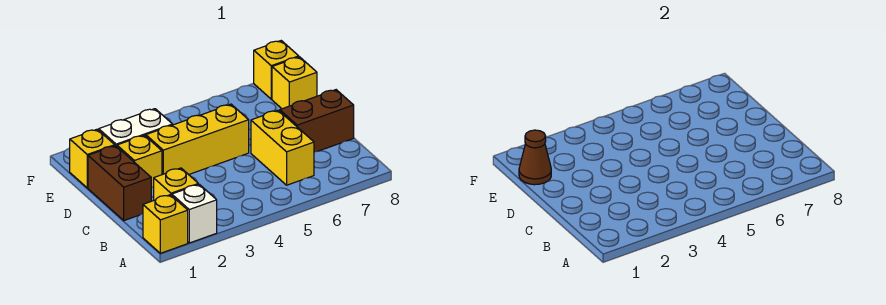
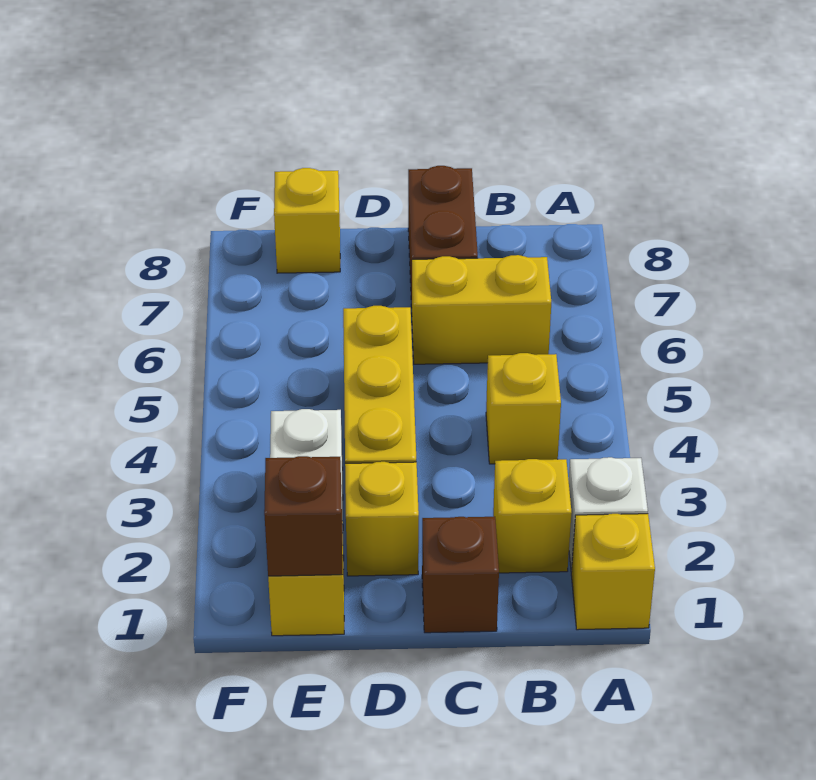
brown 1x2 brick [88,146,151,221] -> brown 1x1 brick [422,517,499,633]
brown 1x1 cone [519,130,551,185] -> brown 1x1 brick [264,456,343,576]
yellow 1x1 brick [254,41,299,99] -> yellow 1x1 brick moved to [486,353,561,464]

